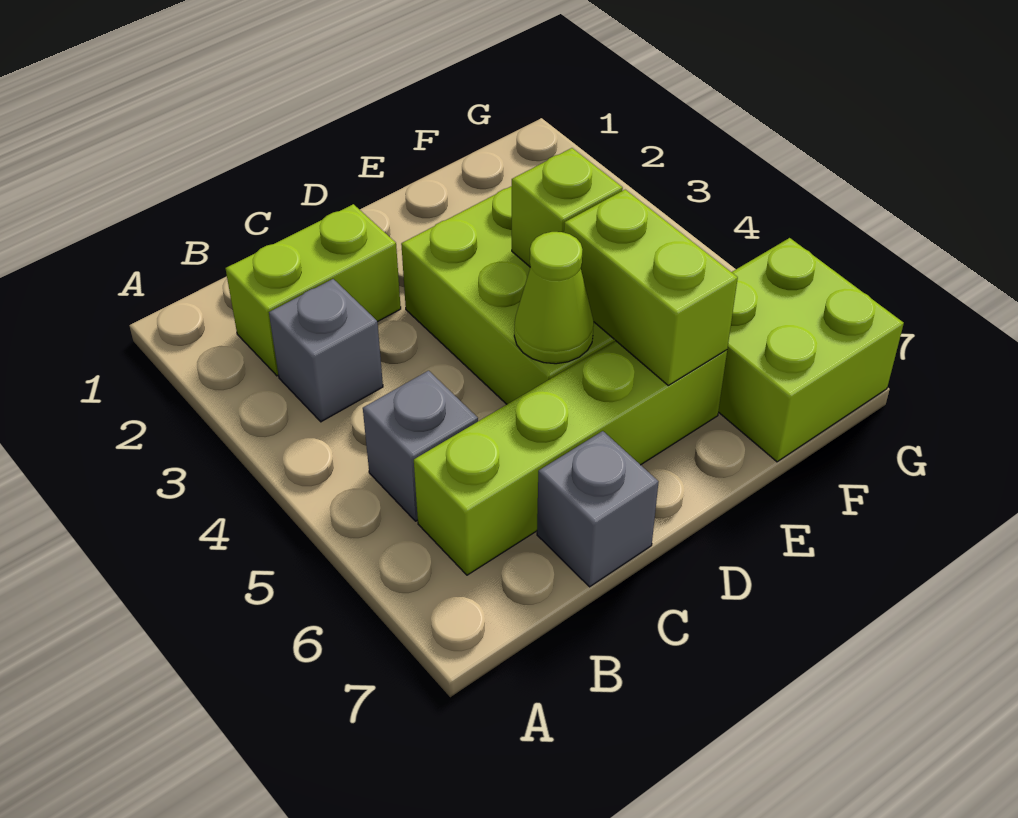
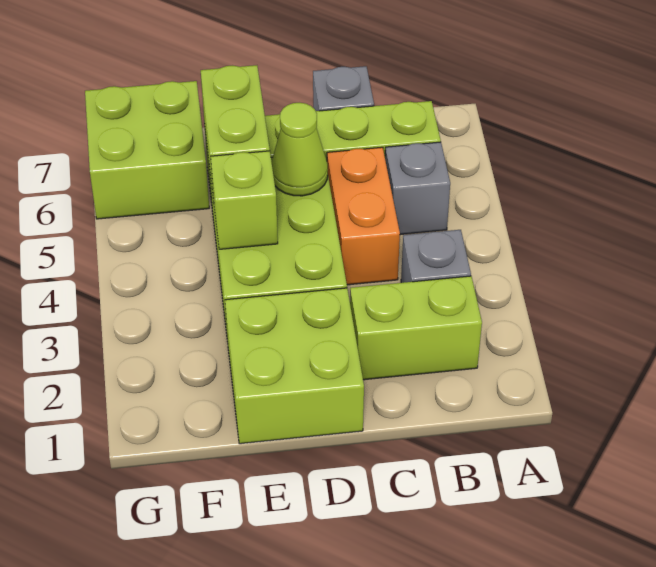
none -> orange 1x2 brick [327,147,400,285]
none -> lime 2x2 brick [225,288,364,444]

